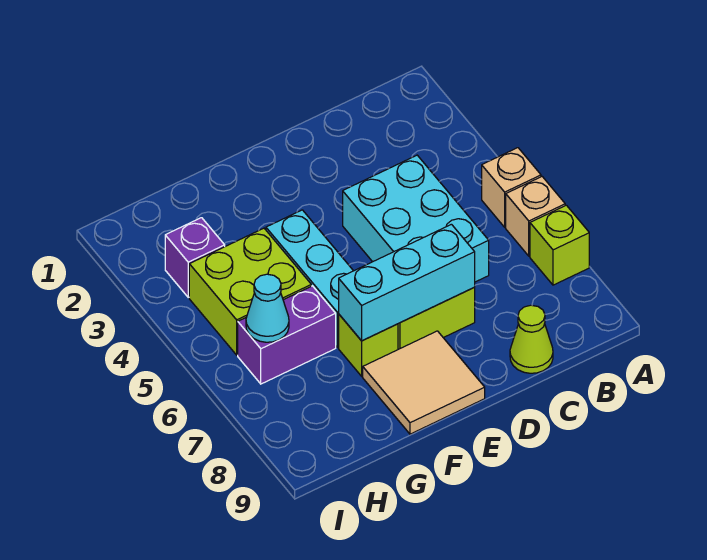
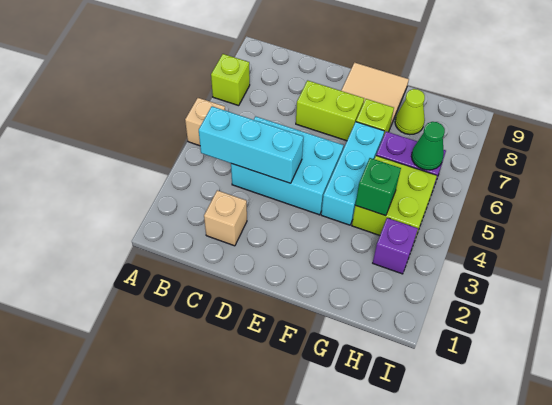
tan 1x1 brick [506,177,565,256] -> tan 1x1 brick moved to [204,190,247,246]
cyan 2x3 brick [343,155,489,282] -> cyan 2x3 brick turned to [231,116,344,215]
lime 1x1 cone [510,305,553,373] -> lime 1x1 cone moved to [395,89,425,135]
cyan 1x3 brick [339,224,475,341] -> cyan 1x3 brick moved to [199,106,303,183]
none -> green 1x1 brick [355,158,401,216]
cyan 1x1 cone [246,274,289,342] -> green 1x1 cone [411,122,445,170]

